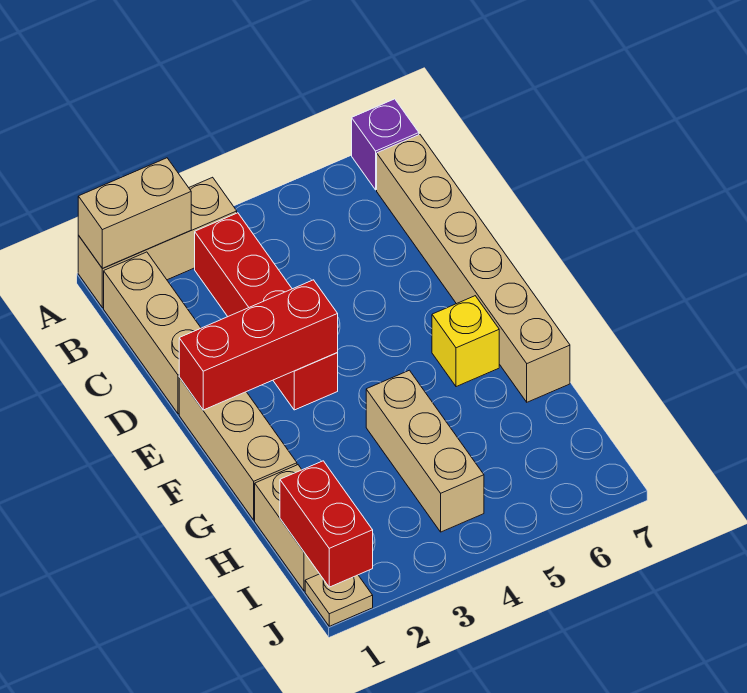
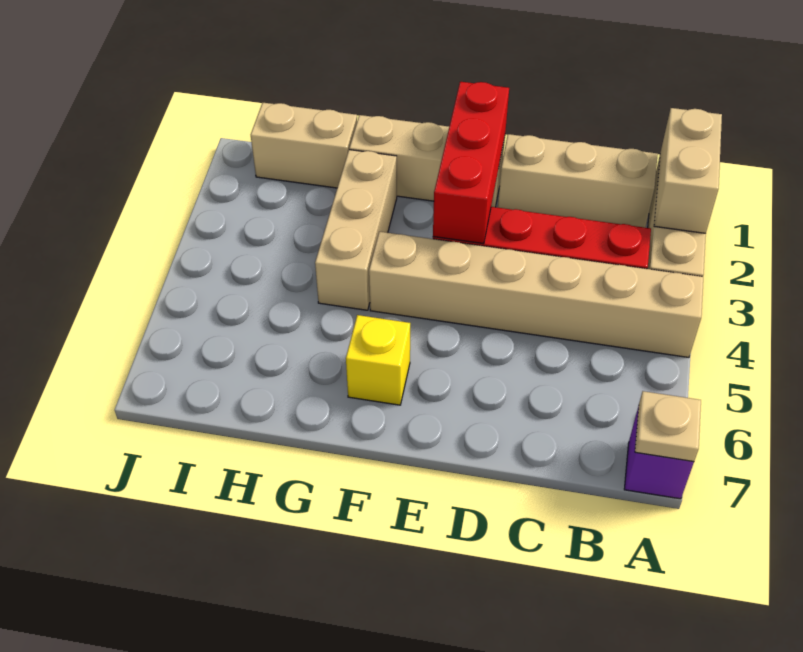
tan 1x6 brick [377,135,570,402] -> tan 1x6 brick moved to [369,232,703,357]
tan 1x3 brick [366,370,484,532] -> tan 1x3 brick turned to [315,150,397,310]
red 1x2 brick [280,461,373,587] -> none
tan 1x1 plate [305,574,373,626] -> tan 1x1 plate moved to [635,391,701,462]

